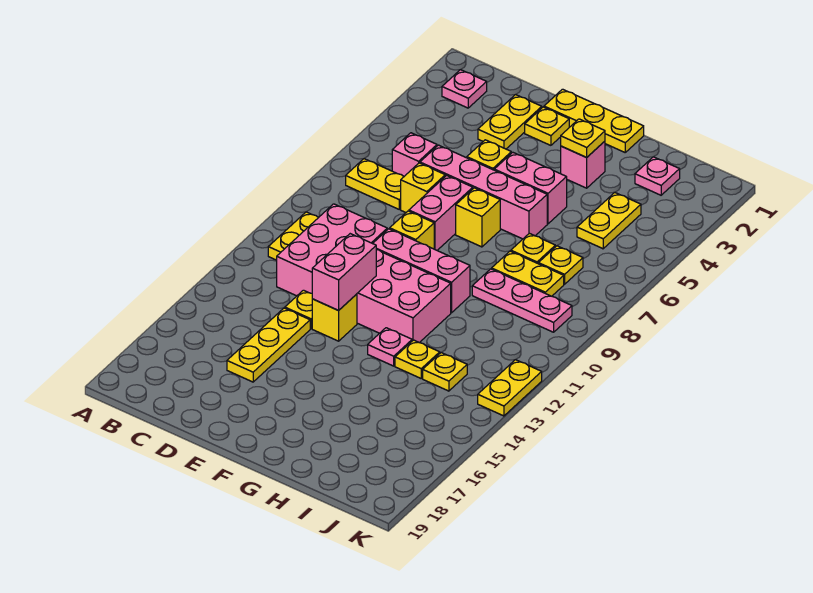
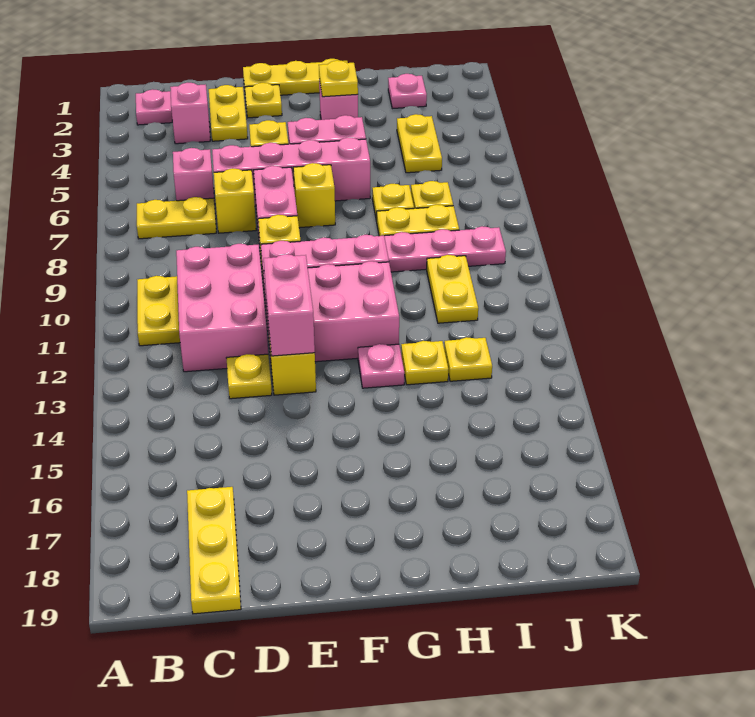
none -> pink 1x1 brick [170,83,210,144]
yellow 1x3 plate [227,308,310,382] -> yellow 1x3 plate moved to [187,487,241,614]
yellow 1x2 plate [478,360,542,416] -> yellow 1x2 plate moved to [427,255,478,323]

